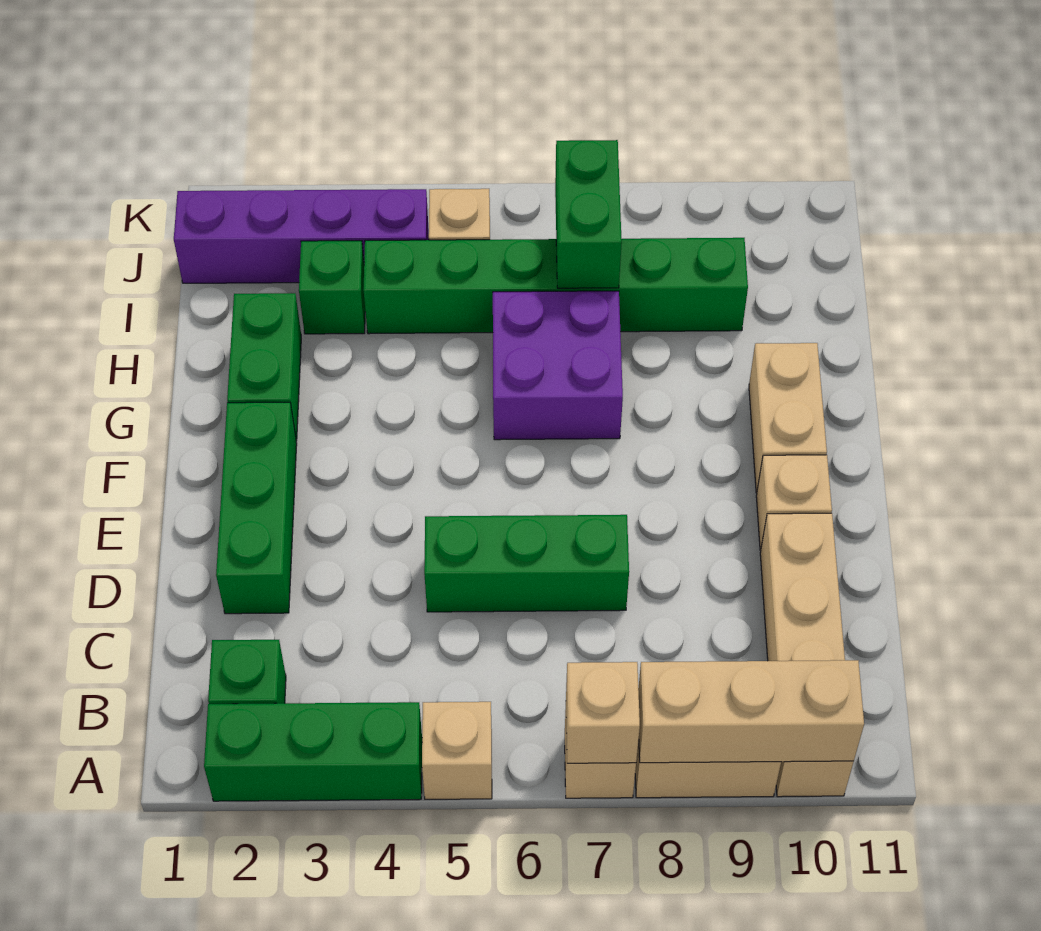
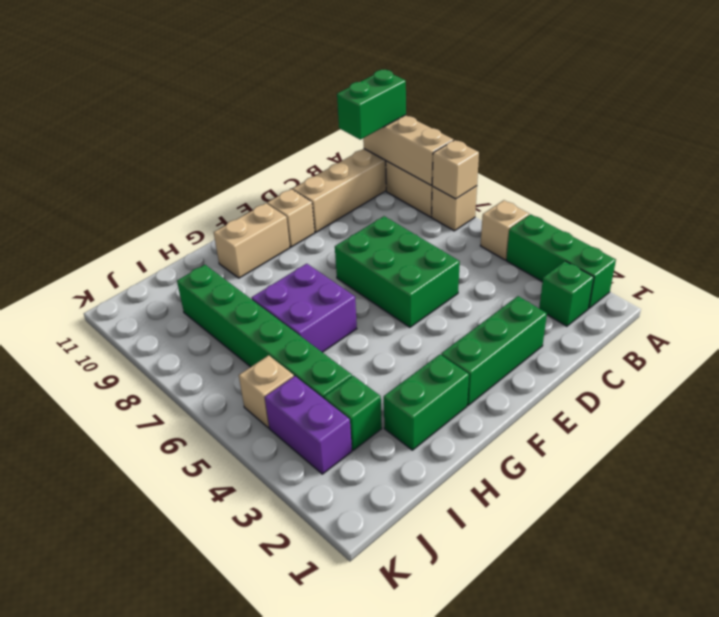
green 1x3 brick [424,515,629,612] -> green 2x3 brick [335,216,460,327]
green 1x2 brick [555,140,622,288] -> green 1x2 brick moved to [337,70,406,140]
purple 1x4 brick [174,189,429,283] -> purple 1x2 brick [265,376,352,474]

